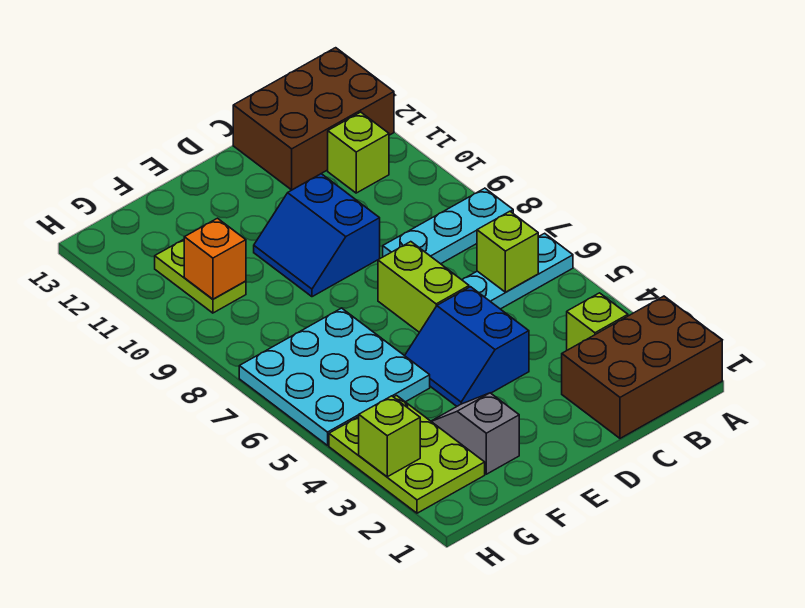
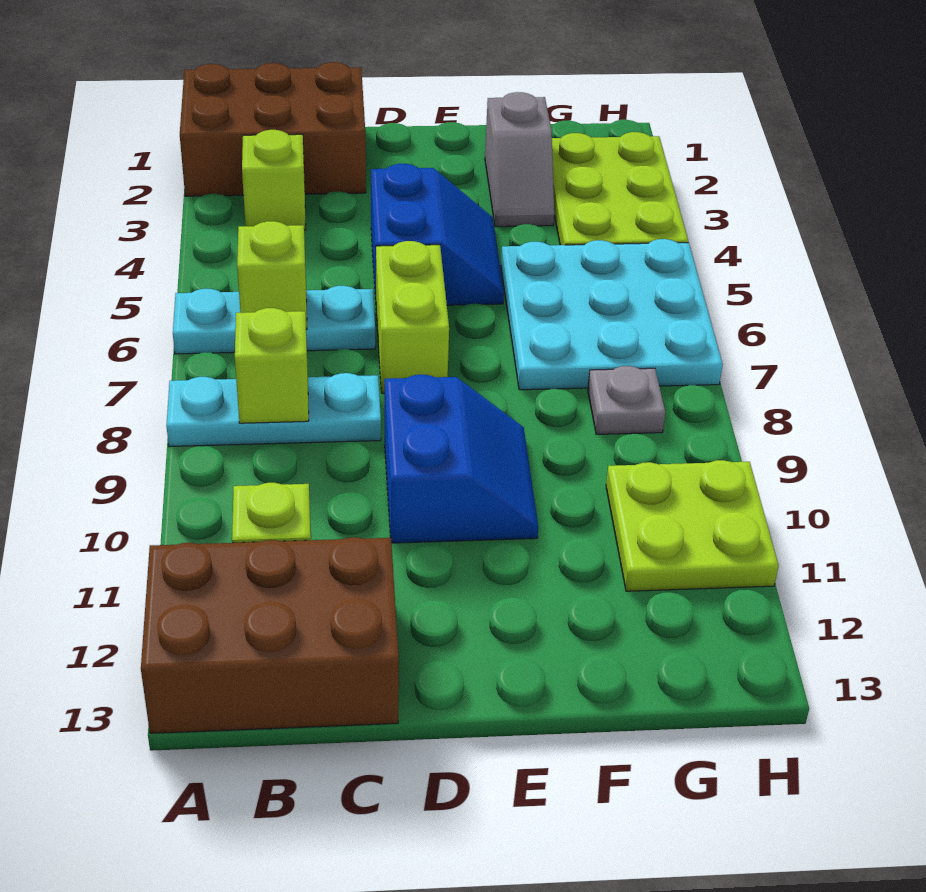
none -> grey 1x1 plate [588,366,665,434]
lime 1x2 plate [155,239,246,313] -> lime 2x2 plate [606,460,779,591]
orange 1x1 brick [184,218,246,299] -> none
lime 1x1 brick [359,396,420,477] -> lime 1x1 brick moved to [235,308,309,423]

